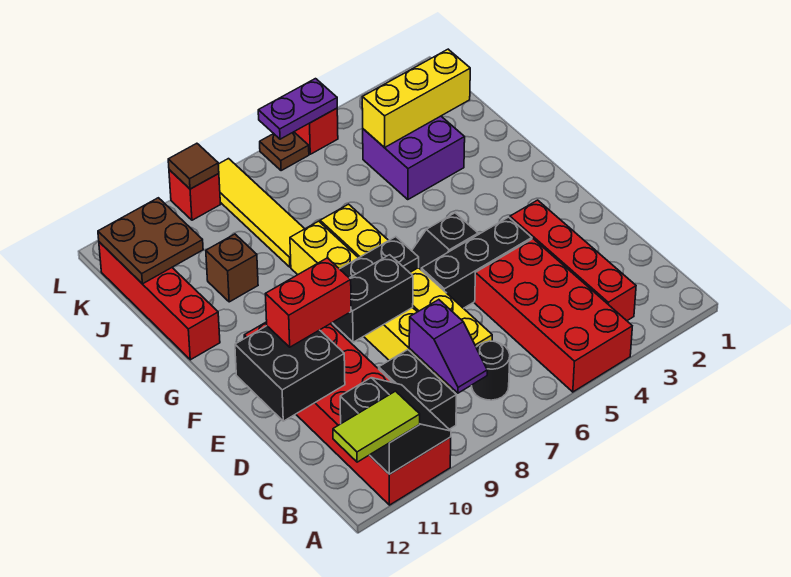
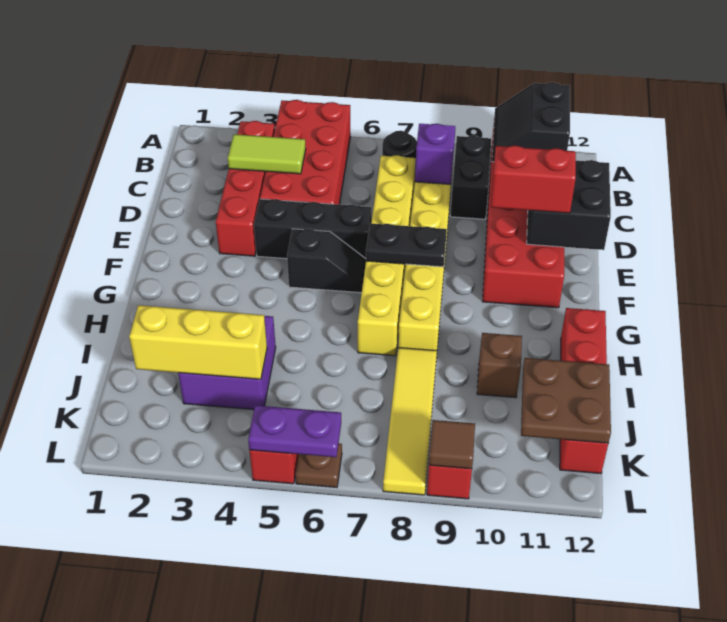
lime 1x2 tile [333,391,420,462] -> lime 1x2 tile moved to [228,134,306,174]
black 1x2 brick [333,255,413,342] -> none

